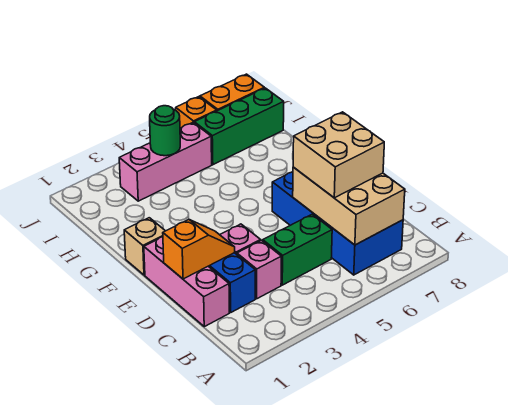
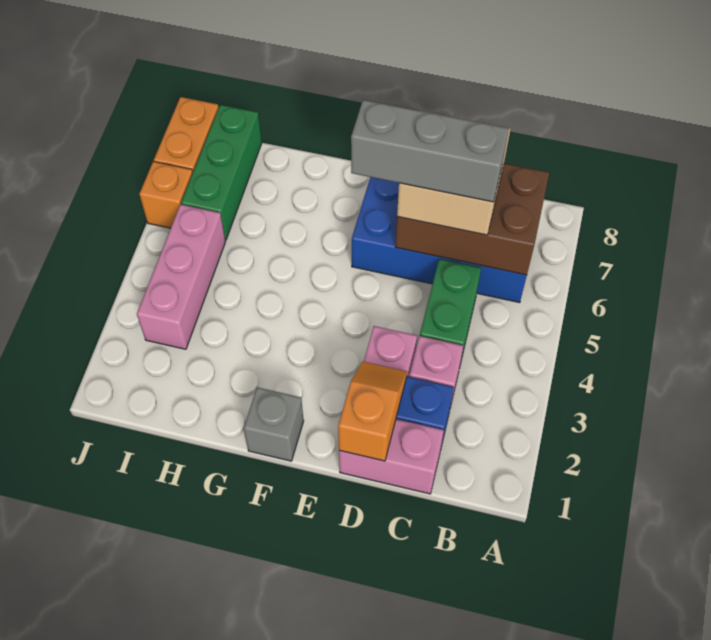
tan 2x3 brick [293,167,405,245] -> brown 2x3 brick [395,163,549,275]
pink 1x3 brick [144,237,229,327] -> pink 1x2 brick [339,419,444,494]
none -> grey 1x3 brick [351,100,509,202]
tan 1x1 brick [124,218,165,275] -> grey 1x1 brick [244,387,304,461]
green 1x1 round brick [150,106,180,156] -> none

